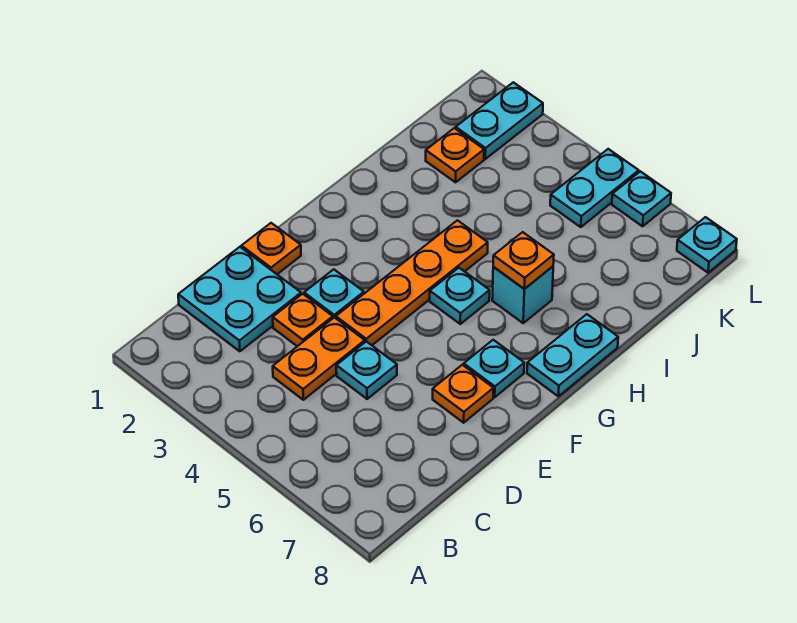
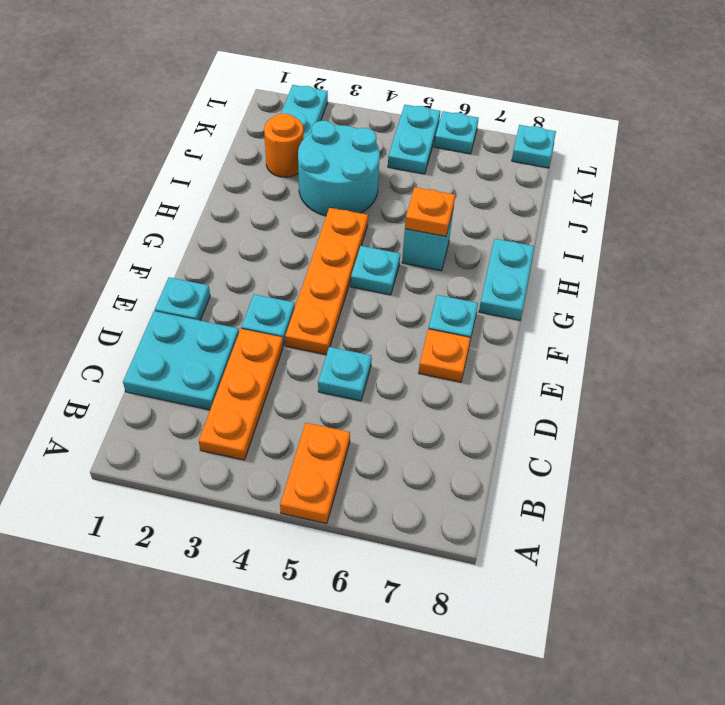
orange 1x2 plate [273,317,365,400] -> orange 1x2 plate moved to [280,423,350,524]
orange 1x1 plate [273,294,333,346] -> orange 1x3 plate [199,329,283,460]
orange 1x1 plate [241,223,301,274] -> cyan 1x1 plate [155,277,210,320]
none -> cyan 2x2 round brick [298,121,380,216]
orange 1x1 plate [426,128,484,182] -> orange 1x1 round brick [264,114,304,177]

